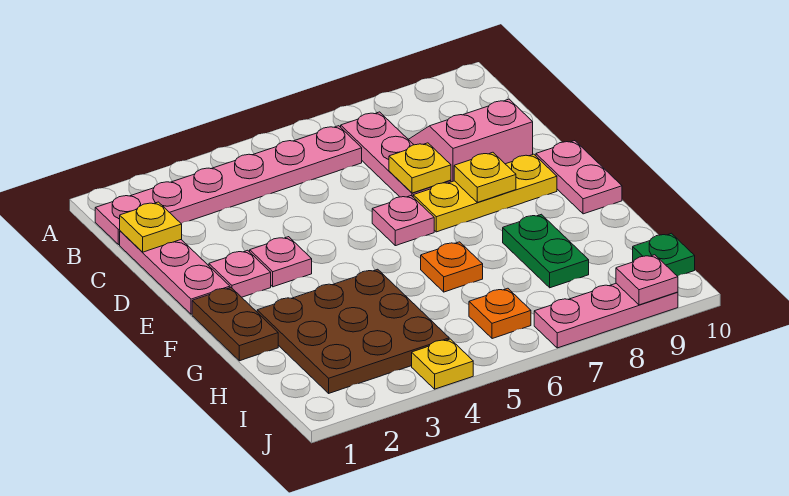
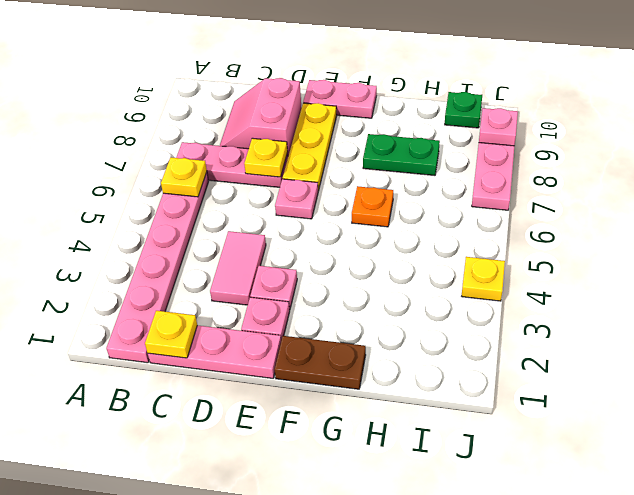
none -> pink 1x2 tile [210,231,266,305]
yellow 1x1 plate [454,152,516,202] -> yellow 1x1 plate moved to [161,157,207,197]
brown 3x3 plate [257,269,449,393] -> none
orange 1x1 plate [469,288,531,339] -> none

